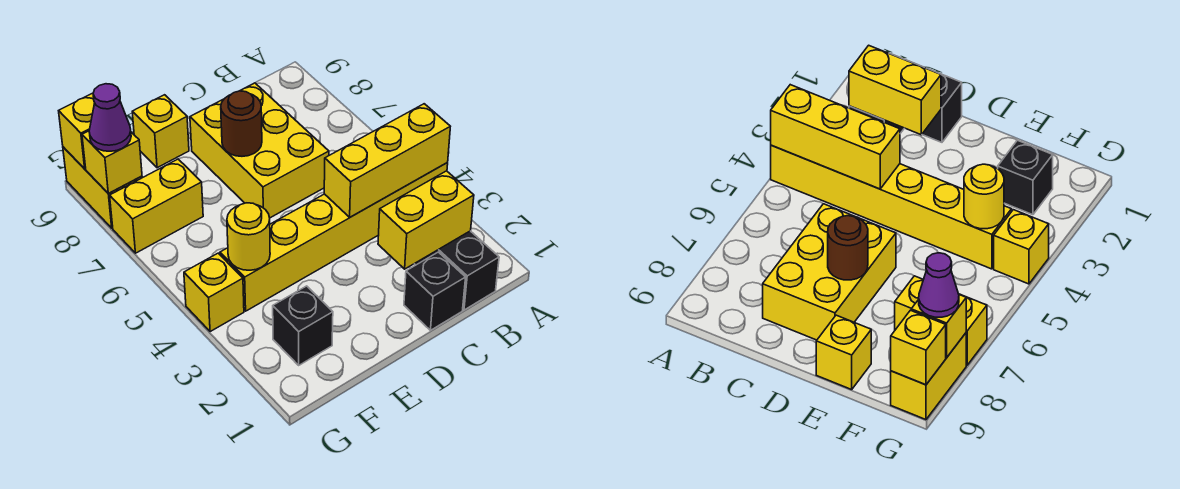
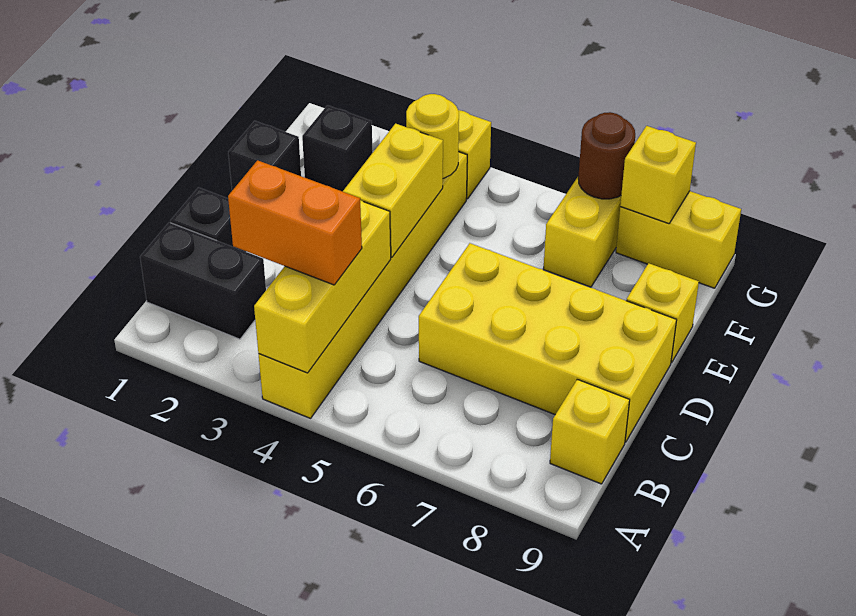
yellow 1x2 brick [378,171,474,269] -> yellow 1x2 brick moved to [343,124,443,257]
none -> orange 1x2 brick [228,160,362,285]
yellow 2x3 brick [190,83,329,218] -> yellow 2x4 brick [419,243,677,442]
brown 1x1 round brick [221,91,262,156] -> brown 1x1 round brick moved to [578,112,635,199]
none -> black 1x1 brick [228,121,301,190]
purple 1x1 cone [89,84,131,151] -> none
yellow 1x1 brick [59,93,95,169] -> yellow 1x1 brick moved to [550,379,630,484]

